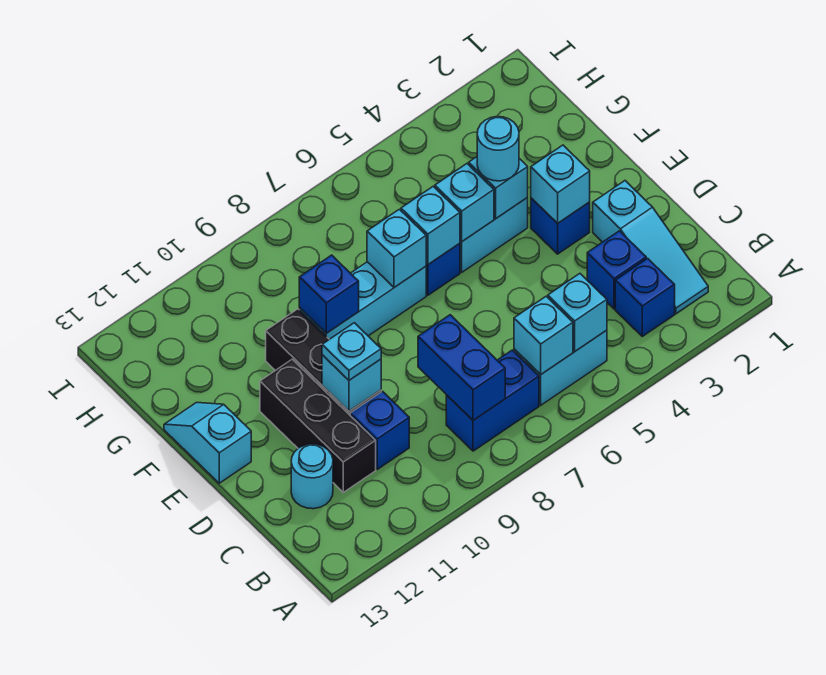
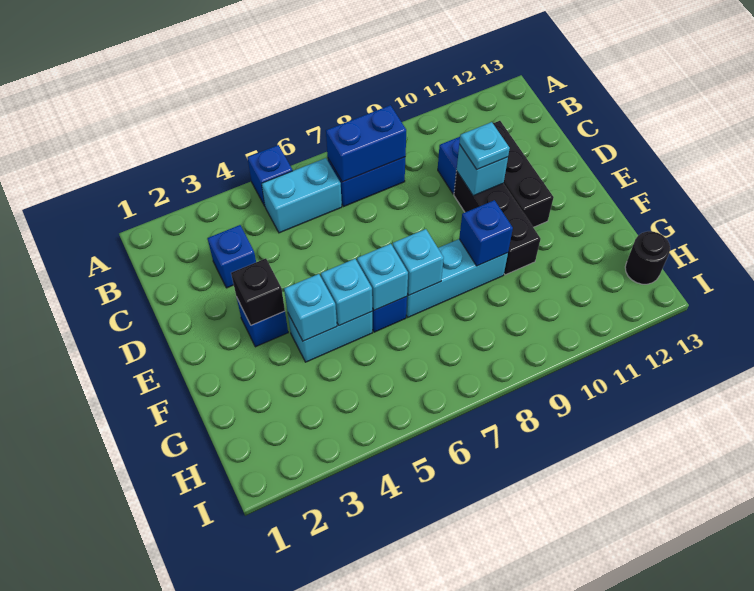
cyan 1x3 slope [593,181,708,314] -> none
blue 1x1 brick [615,258,675,336] -> blue 1x1 brick moved to [247,145,293,206]
cyan 1x1 brick [548,274,607,351] -> none
cyan 1x1 brick [514,297,573,374] -> none
blue 1x2 brick [418,315,505,420] -> blue 1x2 brick turned to [326,105,406,182]
cyan 1x1 round brick [291,444,333,509] -> none
cyan 1x1 brick [531,145,590,223] -> black 1x1 brick [231,258,285,325]
cyan 1x2 slope [164,402,251,483] -> none
cyan 1x1 round brick [477,117,519,181] -> none
none -> black 1x1 round brick [625,231,670,284]

